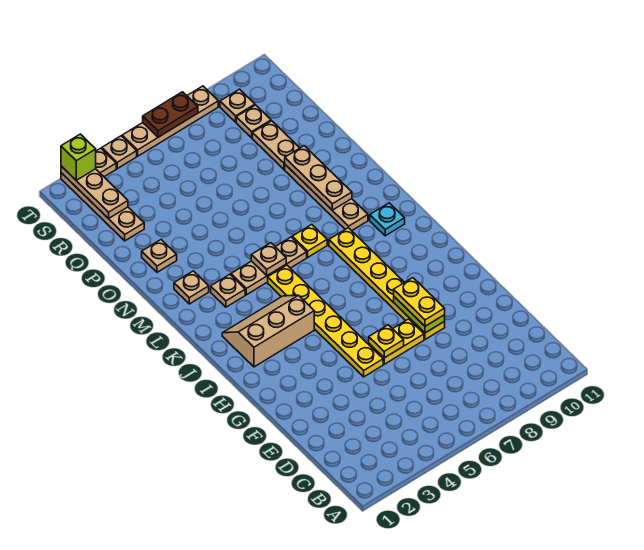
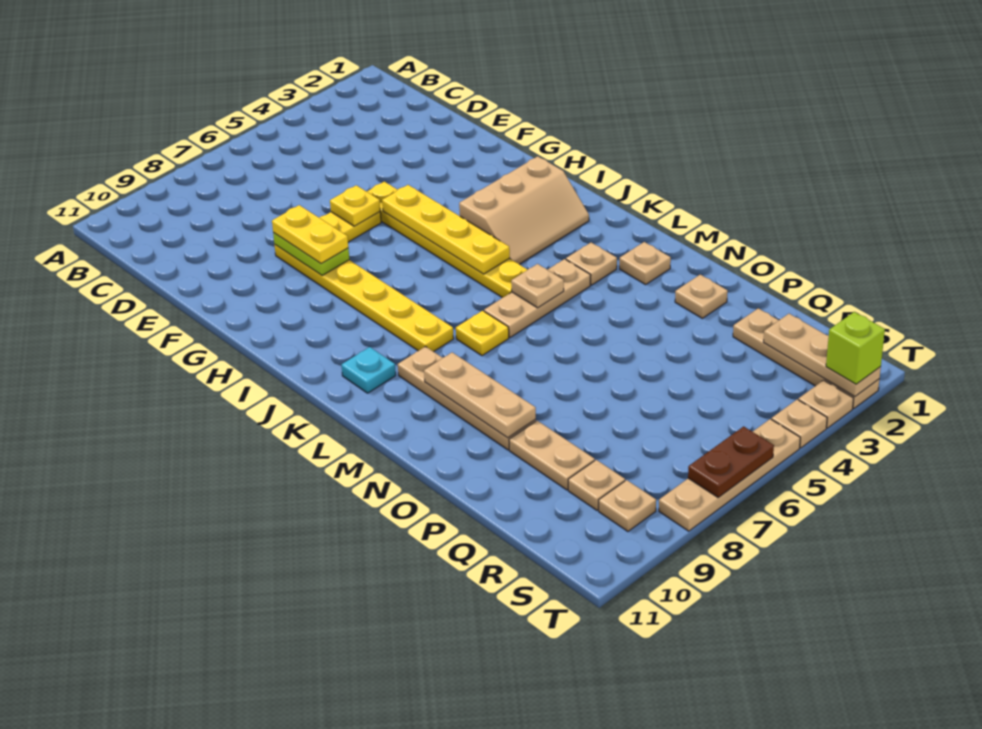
none -> yellow 1x4 plate [382,185,510,274]

